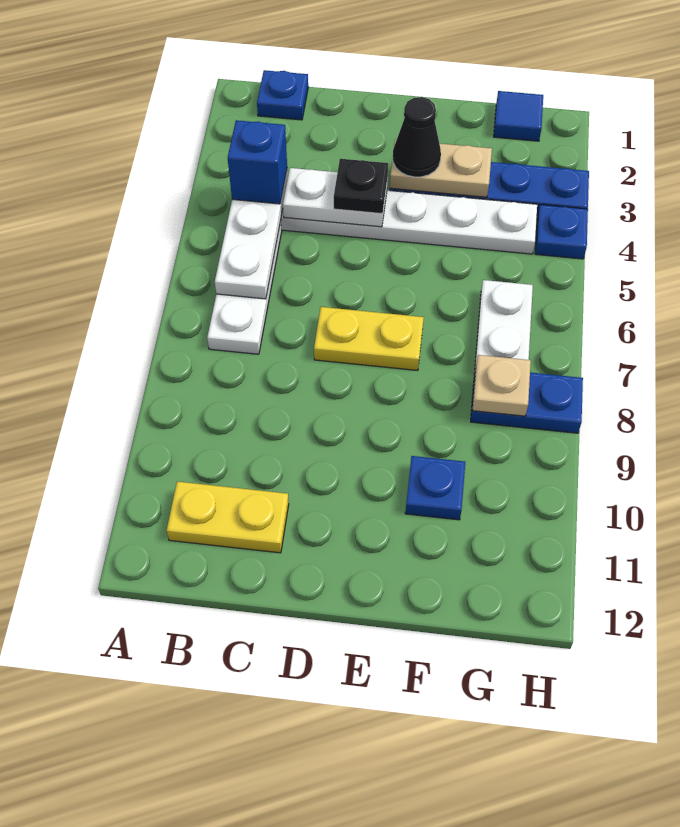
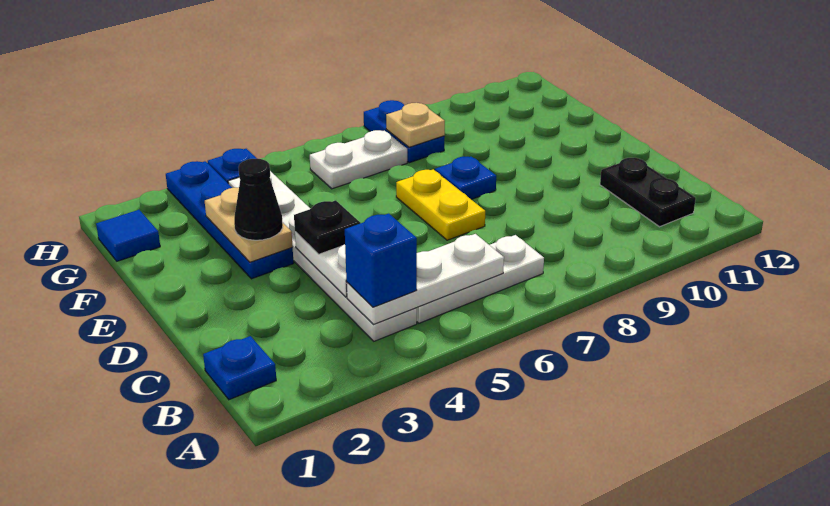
yellow 1x2 plate [167,482,289,553] -> black 1x2 plate [600,158,696,227]
blue 1x1 plate [405,456,465,520] -> blue 1x1 plate moved to [435,157,496,199]

